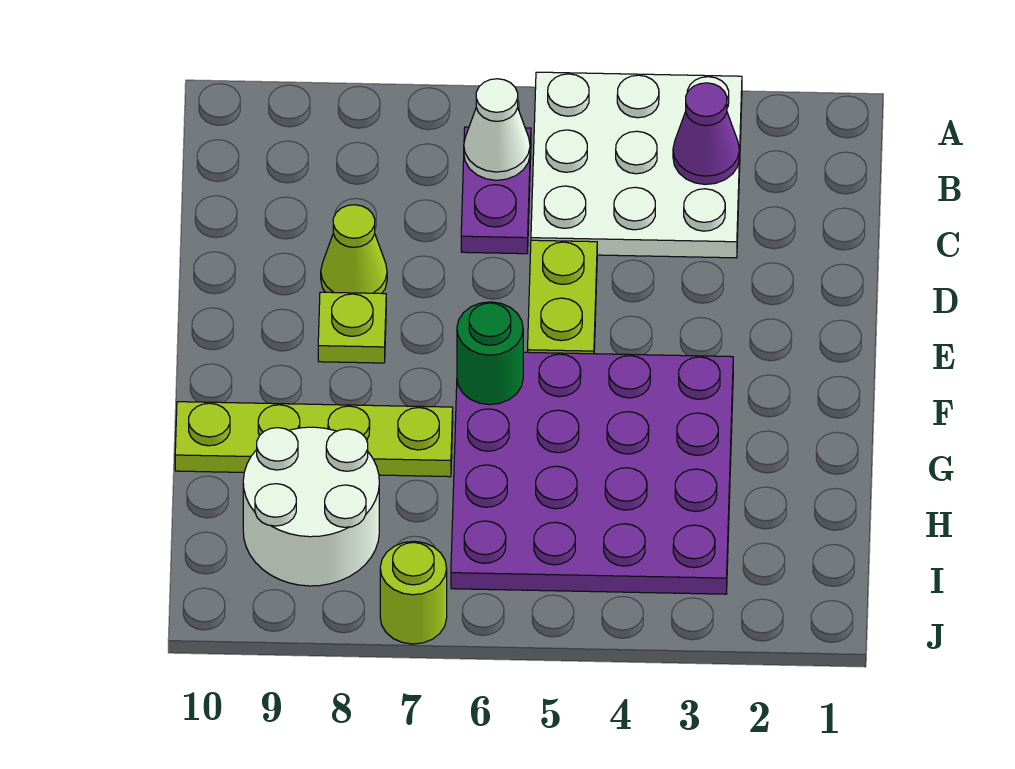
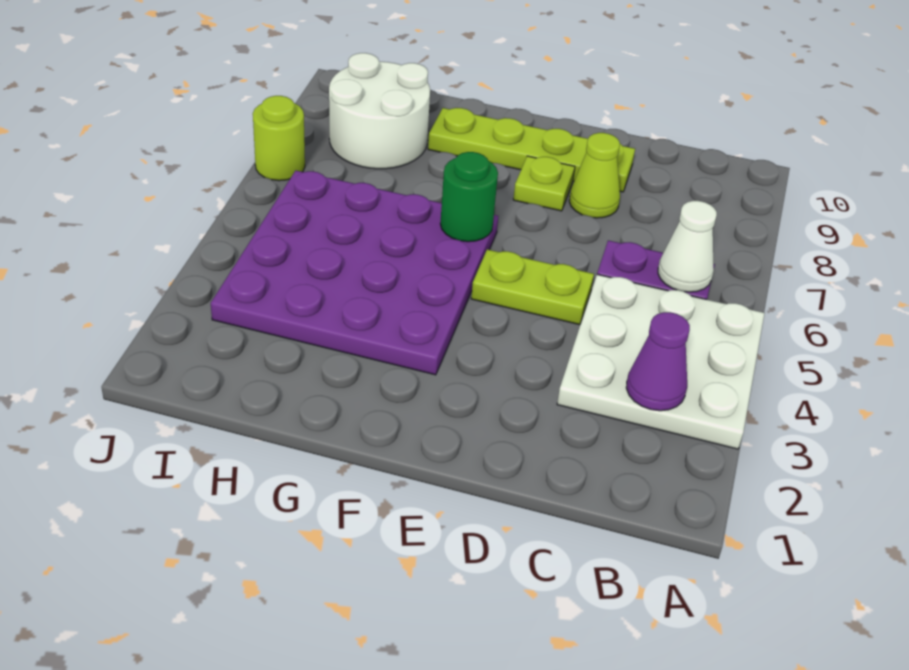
lime 1x4 plate [175,402,453,477] -> lime 1x4 plate turned to [428,108,635,192]

